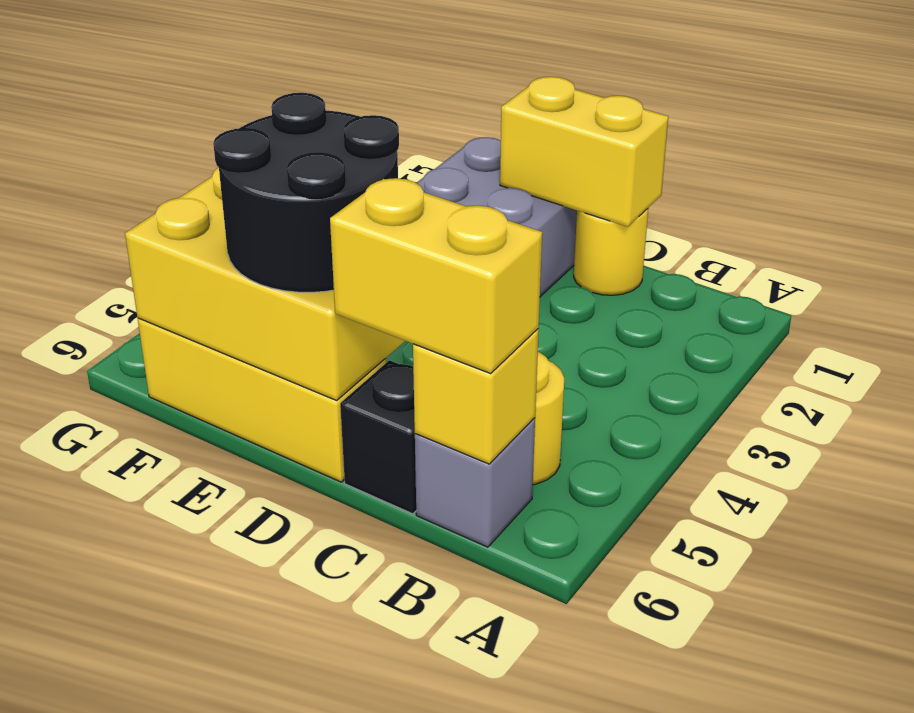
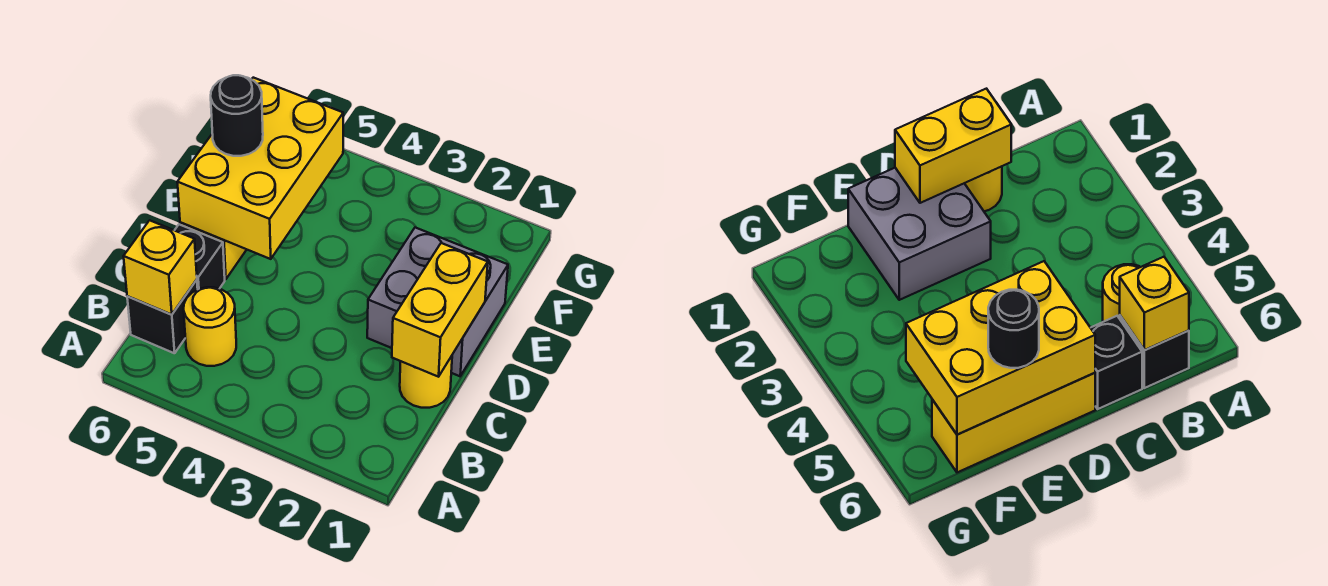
grey 1x1 brick [415,418,535,547] -> black 1x1 brick [127,280,198,353]
yellow 1x2 brick [330,178,542,374] -> none
black 2x2 round brick [213,93,399,292] -> black 1x1 round brick [211,75,263,156]

